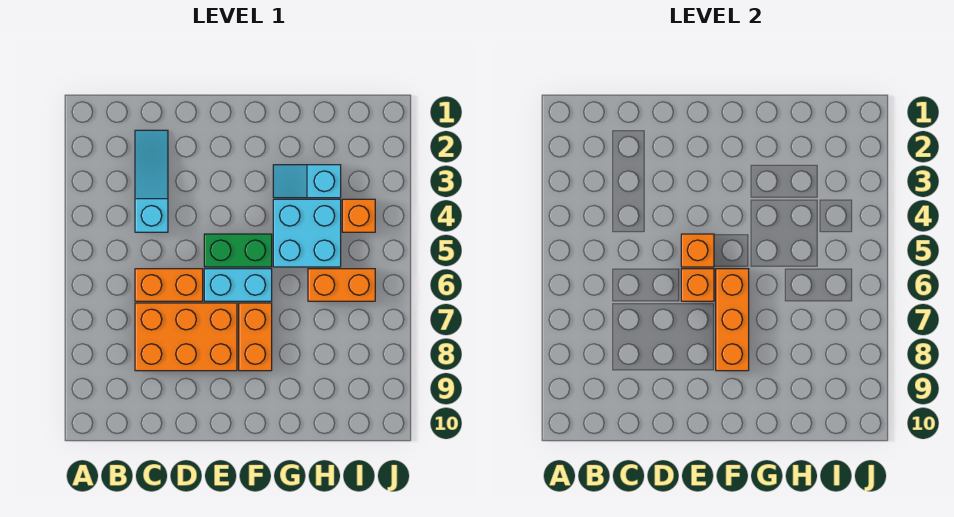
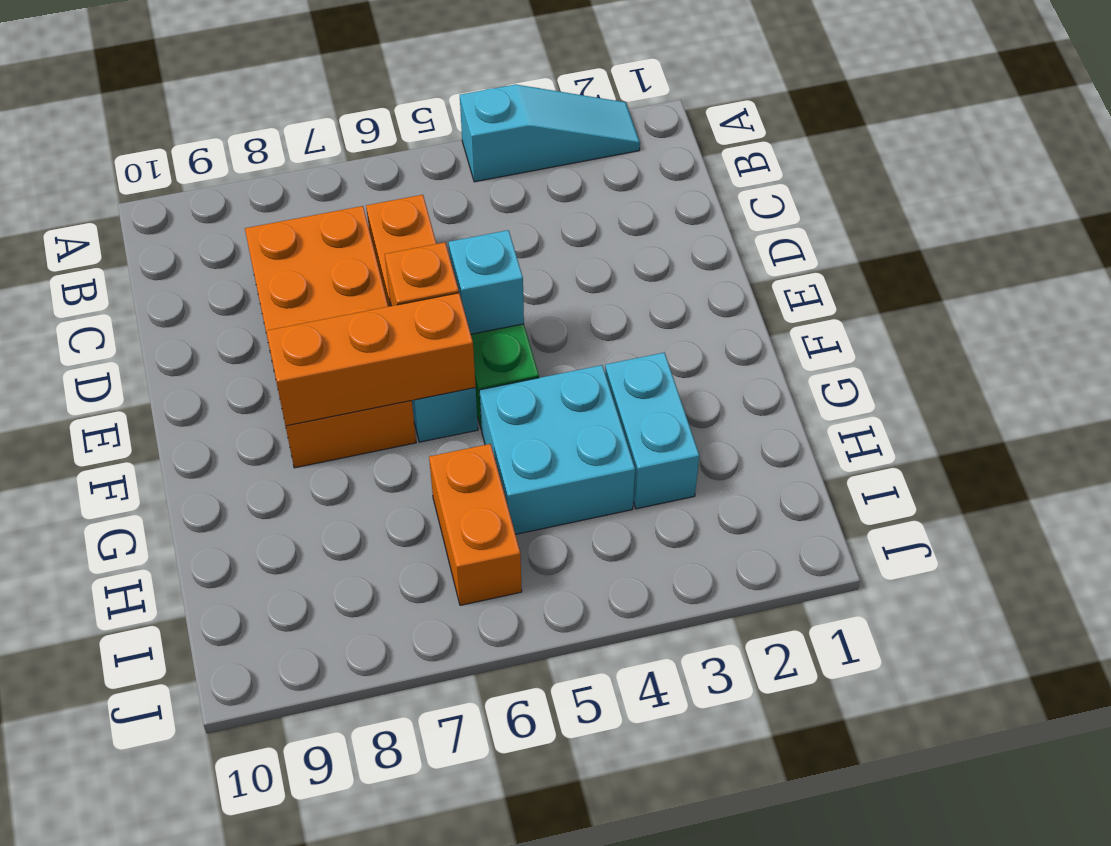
cyan 1x3 slope [135,130,168,232] -> cyan 1x3 slope moved to [460,84,640,182]
orange 1x1 brick [681,234,714,267] -> cyan 1x1 brick [449,230,524,334]
cyan 1x2 slope [273,165,341,198] -> cyan 1x2 brick [605,353,699,509]
orange 1x1 brick [342,199,375,232] -> none

